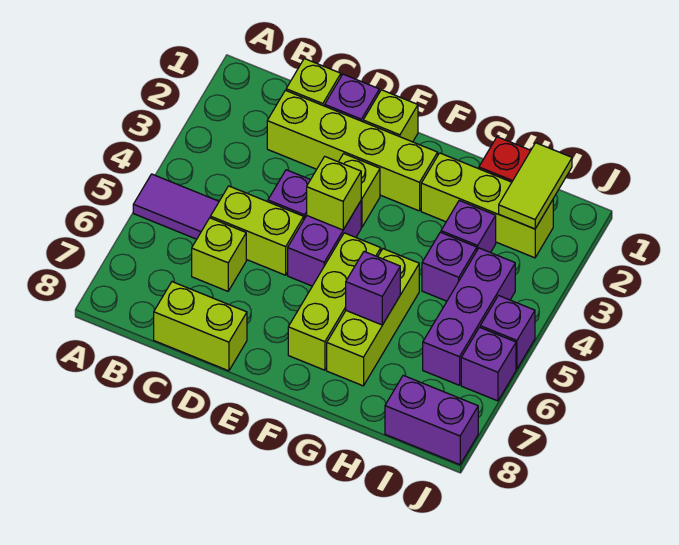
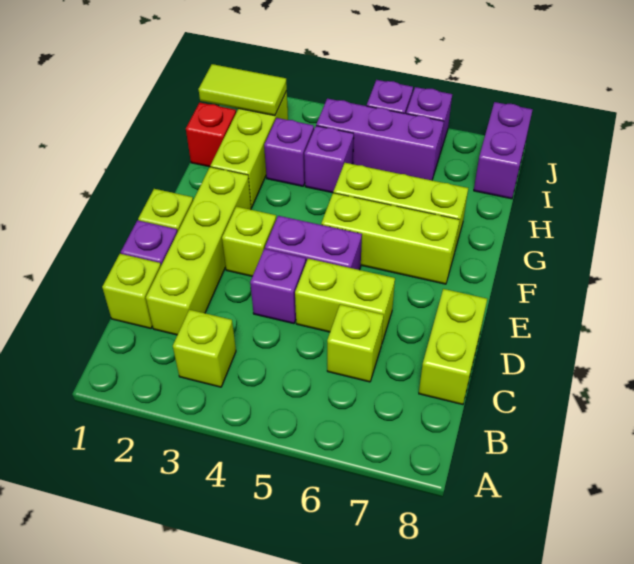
purple 1x2 tile [133,174,219,239] -> none
lime 1x2 brick [210,186,304,275] -> lime 1x2 brick turned to [295,259,395,343]
lime 1x1 brick [307,157,361,230] -> lime 1x1 brick moved to [173,310,236,387]
purple 1x1 brick [346,252,400,325] -> none

